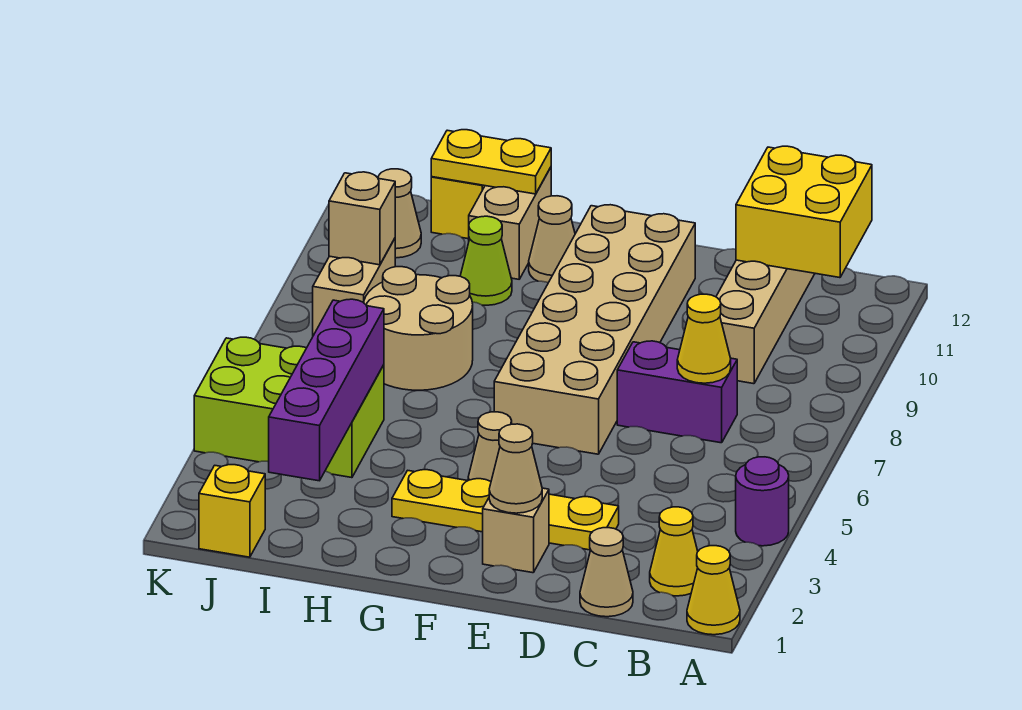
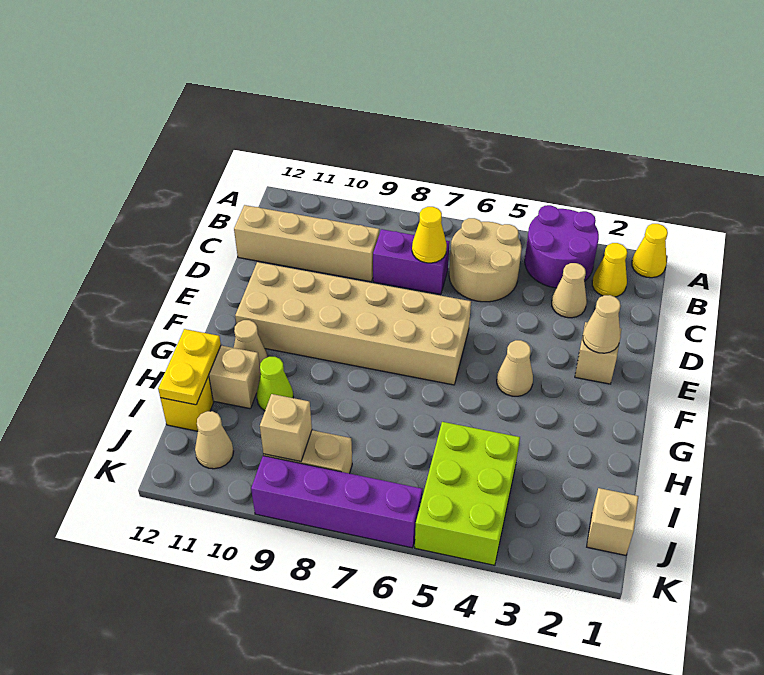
purple 1x1 round brick [736,457,789,546] -> purple 2x2 round brick [525,205,599,288]
yellow 2x2 brick [736,146,872,278] -> none
tan 1x1 cone [580,528,633,617] -> tan 1x1 cone moved to [552,263,587,318]
purple 1x2 brick [617,341,737,443] -> purple 1x2 brick turned to [373,229,450,294]
yellow 1x4 plate [392,470,619,550] -> none
tan 2x2 round brick [364,267,473,390] -> tan 2x2 round brick moved to [449,218,522,302]
purple 1x4 brick [269,299,384,481] -> purple 1x4 brick moved to [251,456,422,548]
yellow 1x1 brick [199,465,265,557] -> tan 1x1 brick [587,488,638,555]

